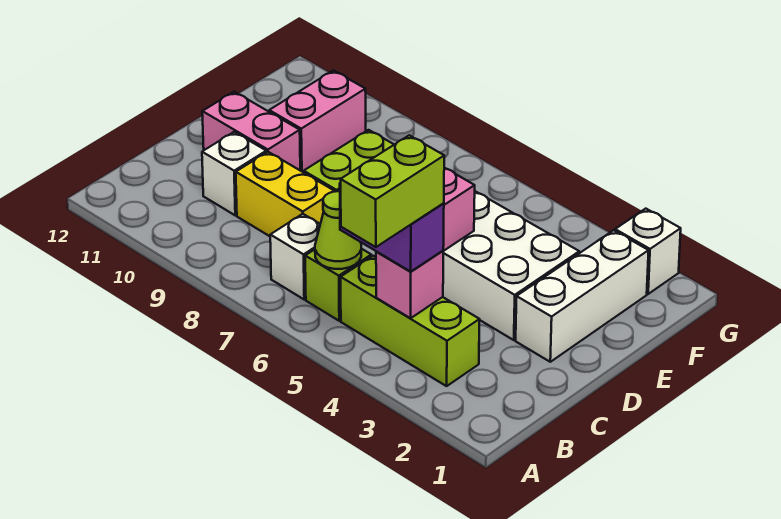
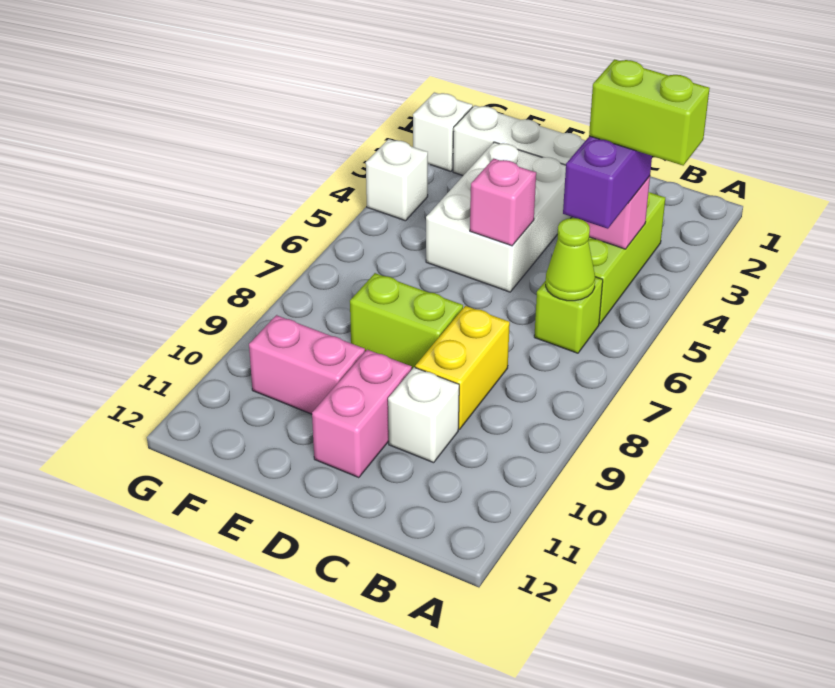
white 1x1 brick [270,214,320,299] -> white 1x1 brick moved to [366,139,428,221]

